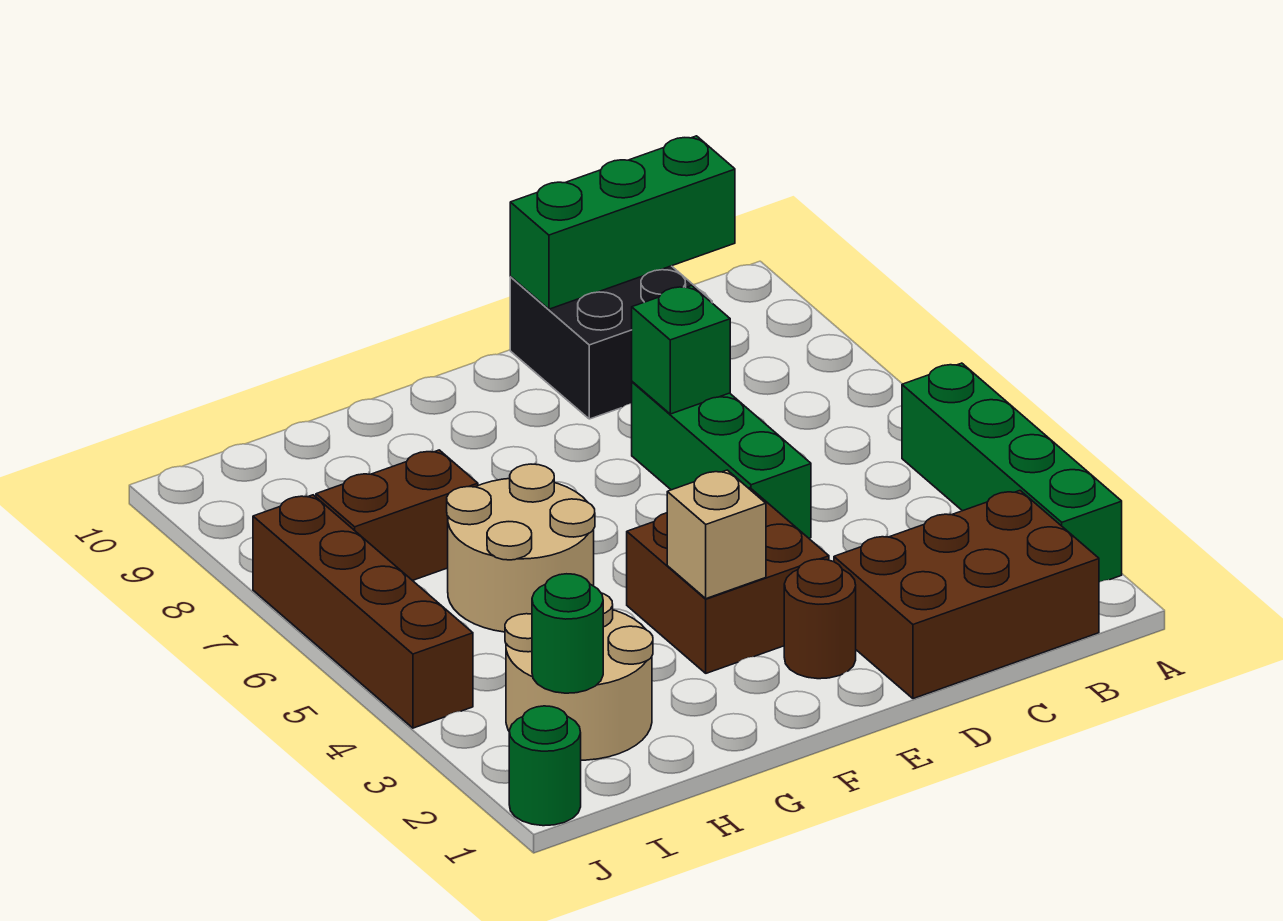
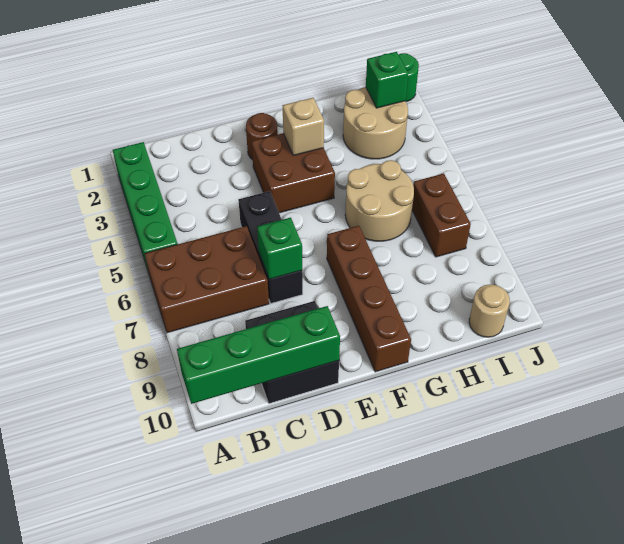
brown 2x3 brick [834,491,1099,699] -> brown 2x3 brick moved to [145,226,269,333]
green 1x3 brick [510,136,735,309] -> green 1x4 brick [177,306,340,404]
green 1x3 brick [632,382,811,538] -> black 1x3 brick [238,191,303,303]
brown 1x2 brick [316,450,478,581] -> brown 1x2 brick turned to [412,174,471,257]
green 1x1 round brick [532,574,603,693] -> green 1x1 brick [366,52,408,108]
none -> tan 1x1 round brick [469,284,510,337]
brown 1x4 brick [253,495,473,728] -> brown 1x4 brick moved to [327,226,411,372]

